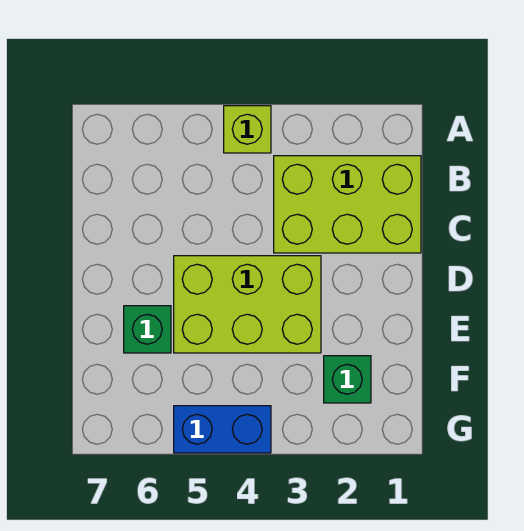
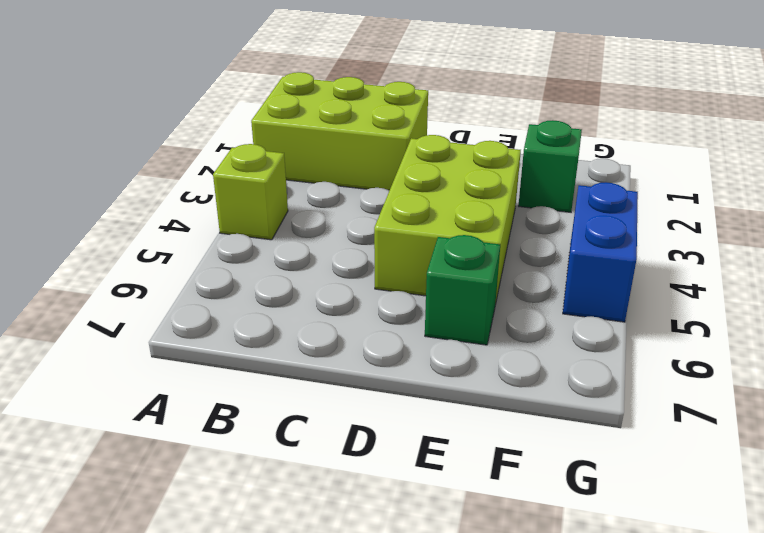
lime 2x3 brick [274,156,421,253] -> lime 2x3 brick turned to [251,72,428,191]

